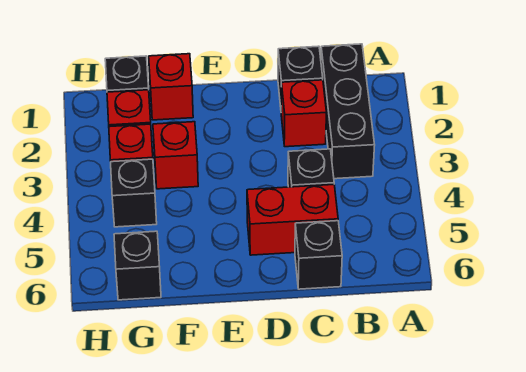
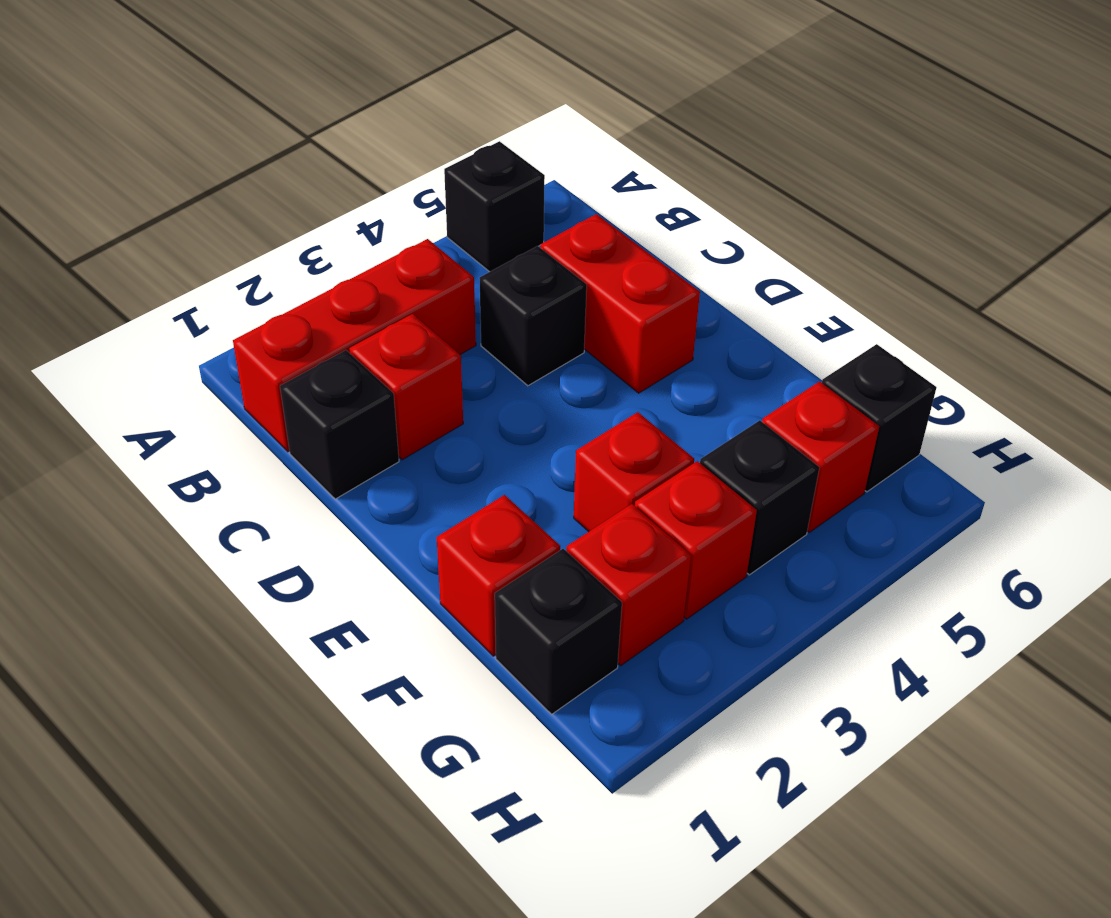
black 1x3 brick [321,44,375,179] -> red 1x3 brick [233,239,476,452]
black 1x1 brick [295,221,342,289] -> black 1x1 brick moved to [444,141,545,272]
none -> red 1x1 brick [762,381,879,532]

